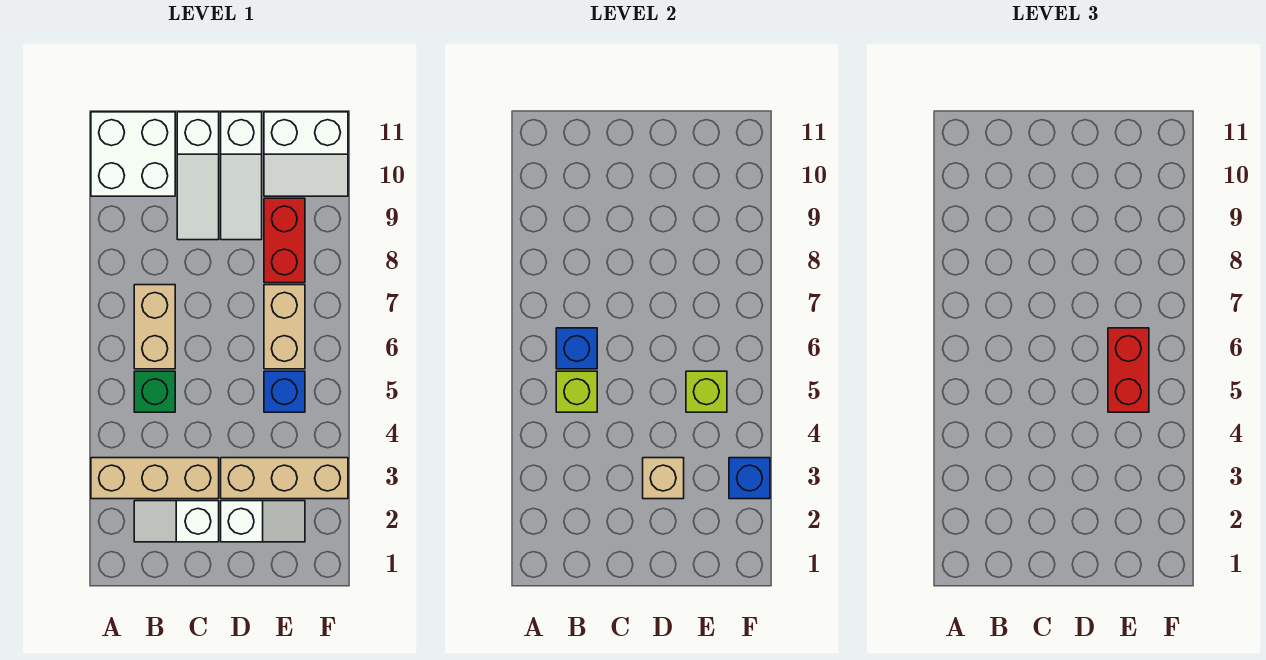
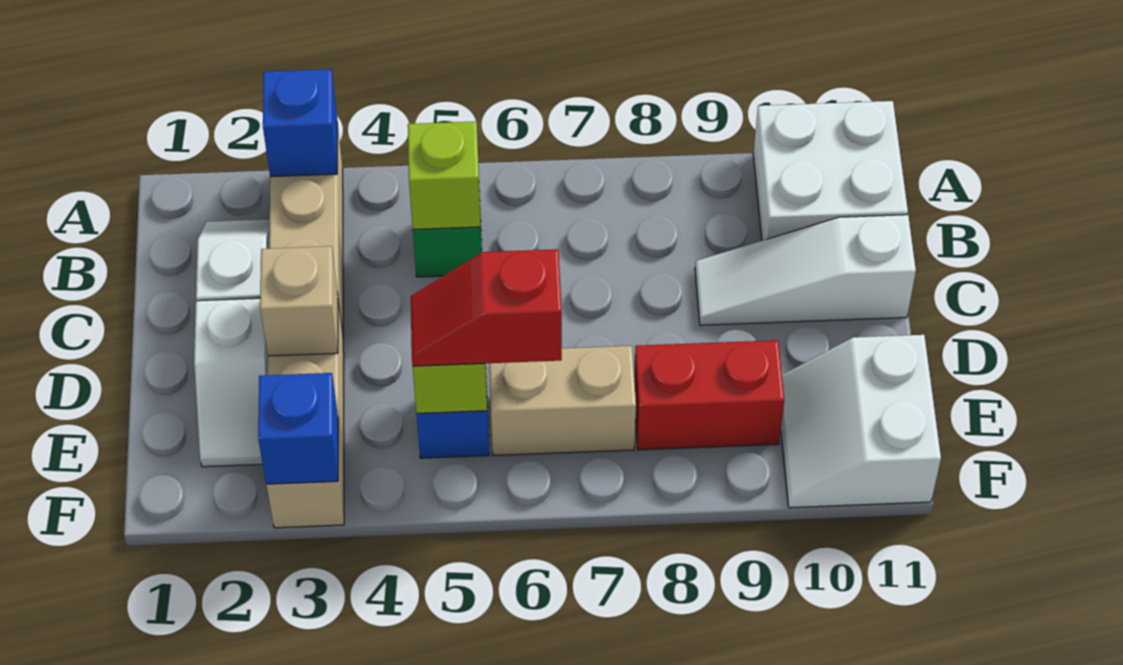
tan 1x2 brick [134,285,175,369] -> none
blue 1x1 brick [556,328,597,369] -> blue 1x1 brick moved to [263,69,337,177]
white 1x3 slope [221,112,262,240] -> none
red 1x2 brick [1108,328,1149,412] -> red 1x2 slope [411,249,562,366]

